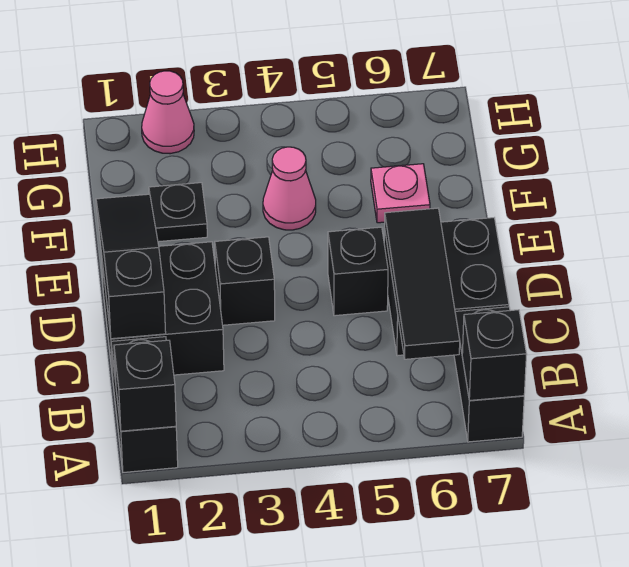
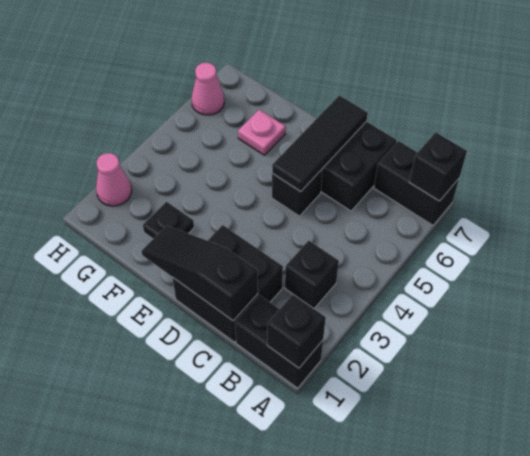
black 1x3 tile [385,208,460,359] -> black 1x3 tile turned to [272,95,368,192]
black 1x1 brick [215,237,275,325] -> black 1x1 brick moved to [285,240,339,309]
pink 1x1 cone [263,147,316,230] -> pink 1x1 cone moved to [191,63,224,115]

